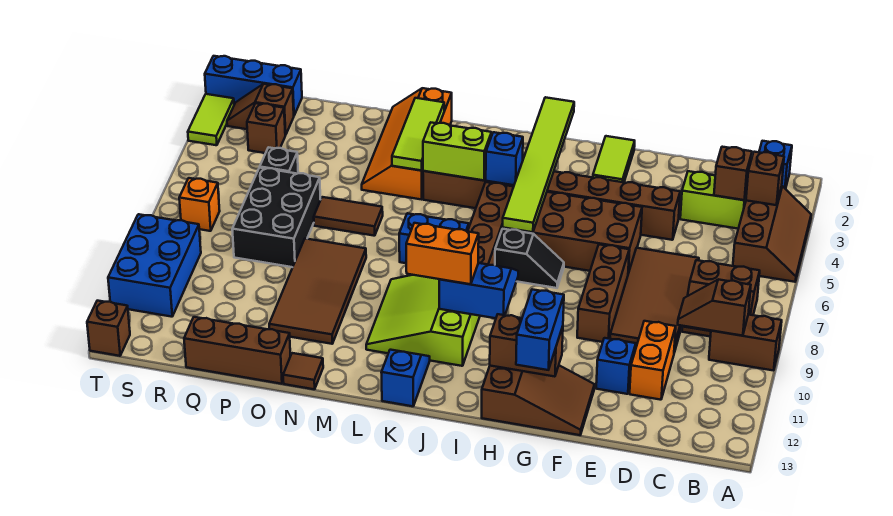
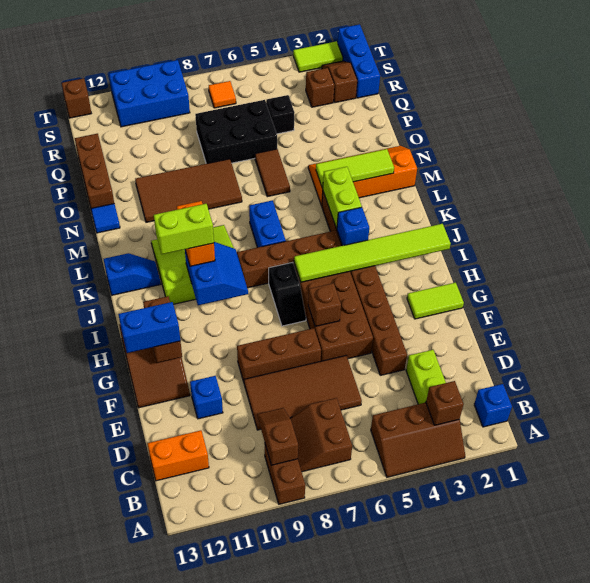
brown 1x1 brick [714,147,752,200] -> brown 1x1 brick moved to [308,283,341,326]
orange 1x2 brick [630,321,676,400] -> orange 1x2 brick moved to [148,430,209,481]
none -> lime 1x2 brick [154,204,214,254]
brown 1x1 tile [283,353,323,389] -> blue 1x1 tile [91,204,120,233]
orange 1x1 brick [179,178,220,231] -> orange 1x1 tile [209,81,236,108]

